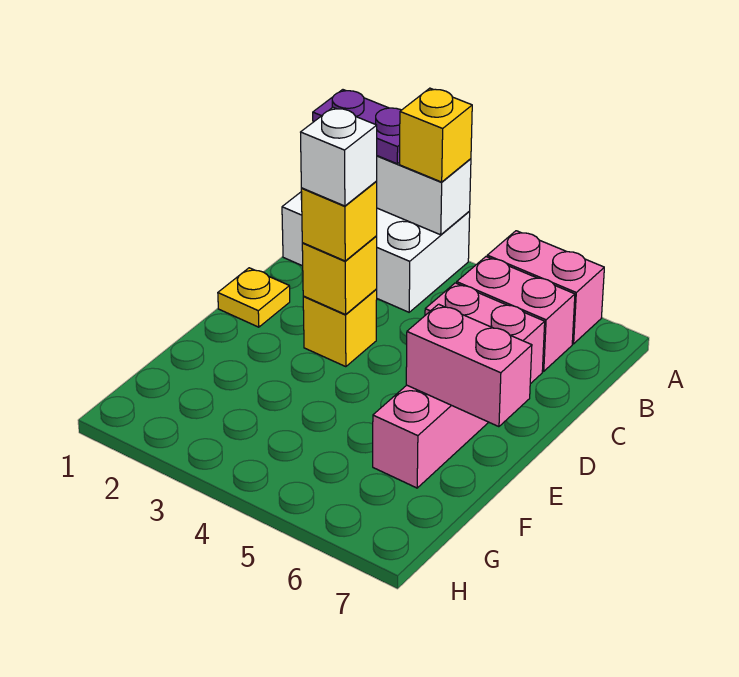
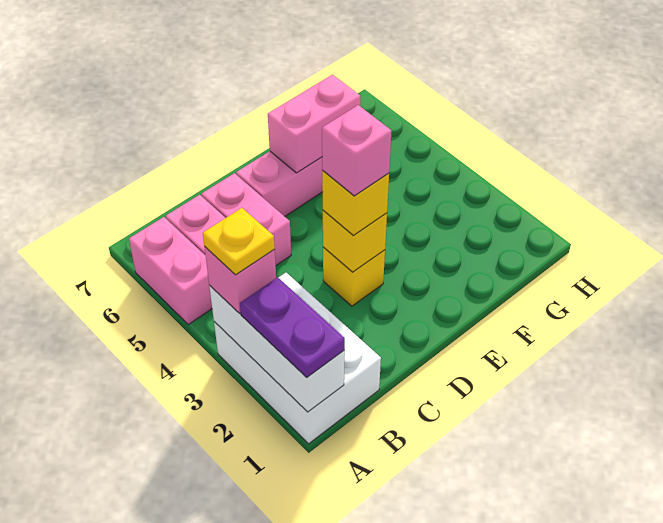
yellow 1x1 brick [400,88,472,182] -> pink 1x1 brick [204,246,276,313]
yellow 1x1 plate [218,268,290,327] -> yellow 1x1 plate moved to [203,208,275,275]
white 1x1 brick [301,108,377,206] -> pink 1x1 brick [322,105,391,196]
pink 1x2 brick [406,304,532,427] -> pink 1x2 brick turned to [268,75,360,173]

